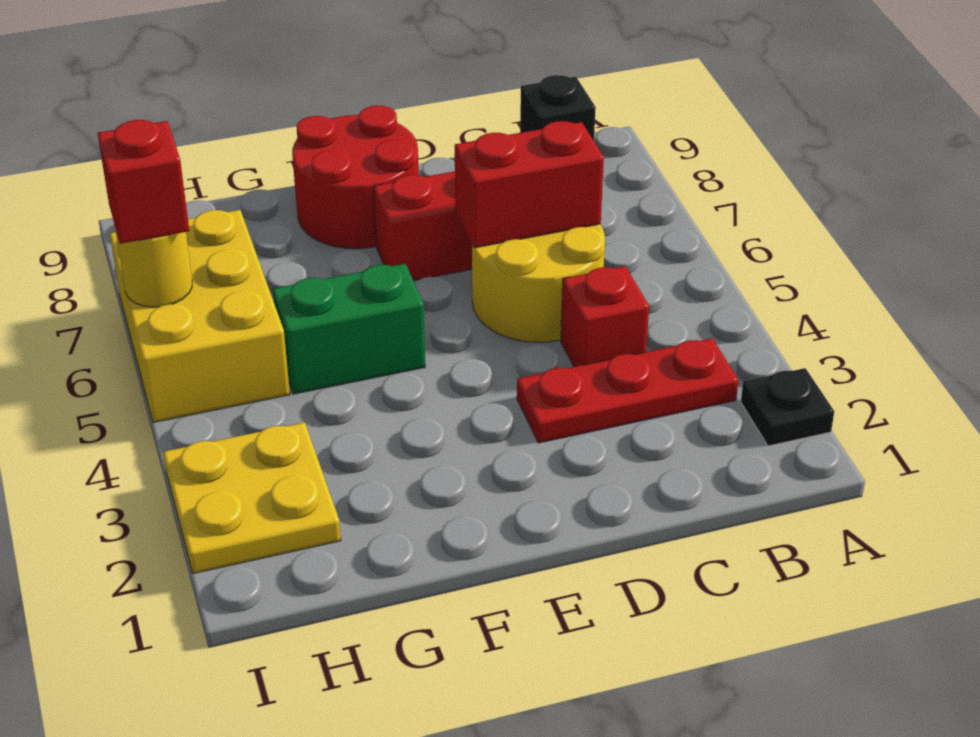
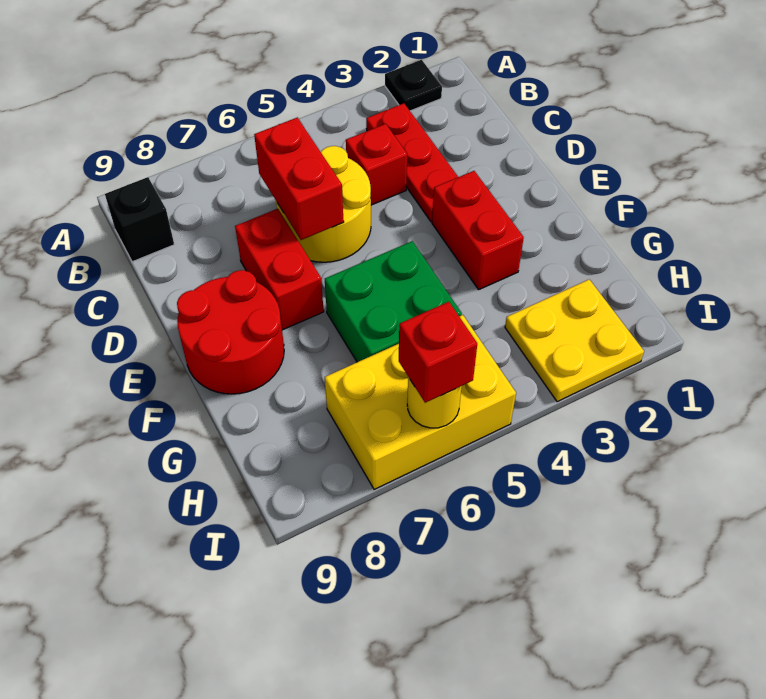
none -> red 1x2 brick [432,171,524,289]
green 1x2 brick [273,264,425,394] -> green 2x2 brick [325,241,462,362]

